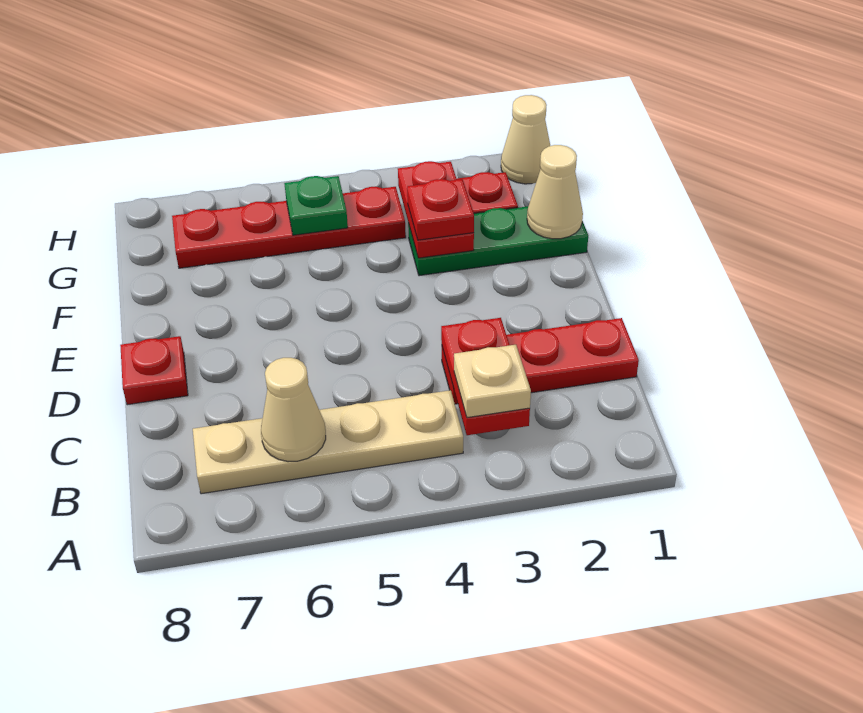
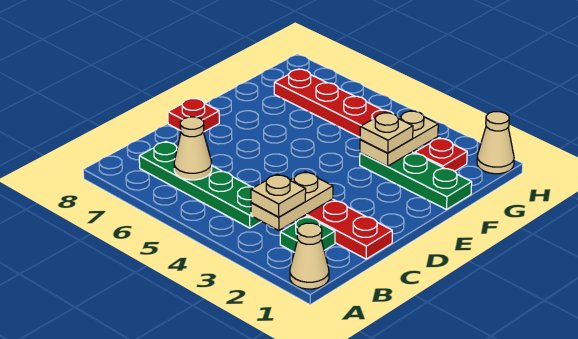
red 1x2 plate [441,318,530,435] -> tan 1x2 plate [251,172,333,231]
tan 1x4 plate [193,390,463,494] -> green 1x4 plate [139,142,261,228]
tan 1x1 cone [527,145,583,239] -> tan 1x1 cone moved to [290,223,329,289]
red 1x2 plate [398,161,474,258] -> tan 1x2 plate [360,111,438,166]
red 1x1 plate [407,179,474,240] -> tan 1x1 plate [360,112,413,153]
green 1x1 plate [284,176,348,235] -> green 1x1 plate moved to [280,216,335,252]

